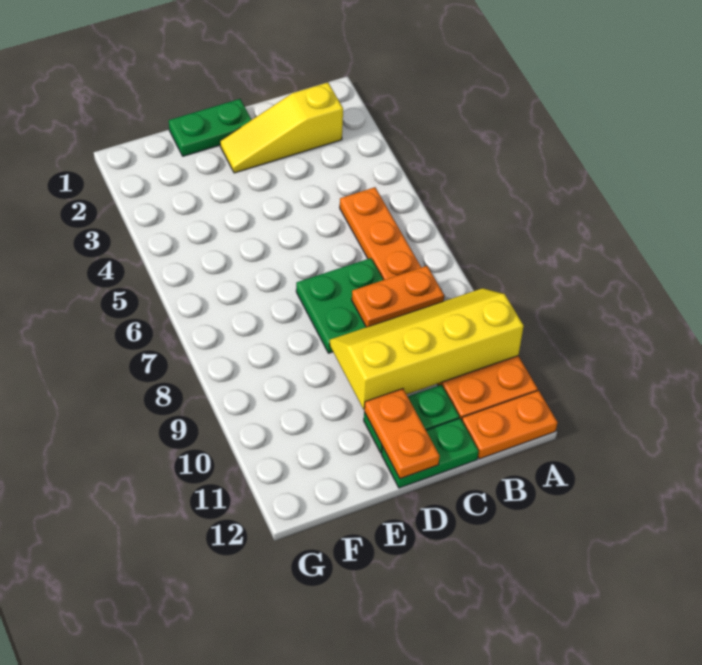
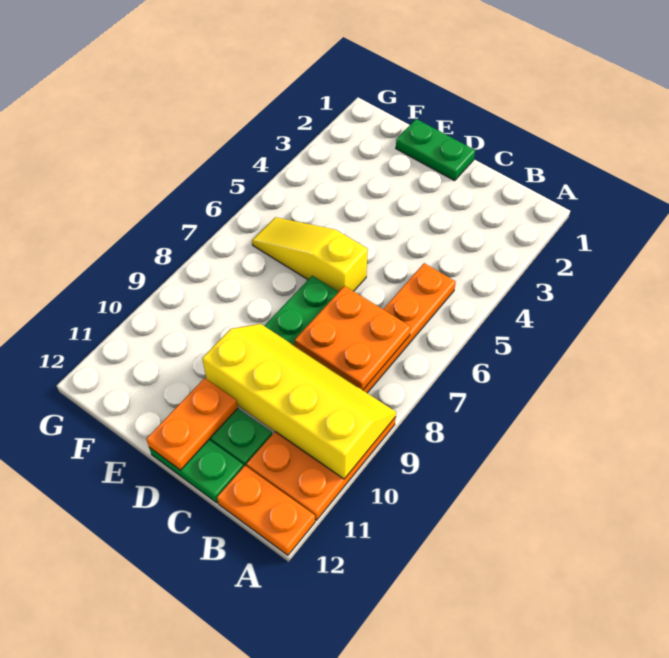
yellow 1x3 slope [220,82,343,173] -> yellow 1x3 slope moved to [252,217,368,292]
orange 1x2 plate [352,266,444,327] -> orange 2x2 plate [295,286,411,390]

